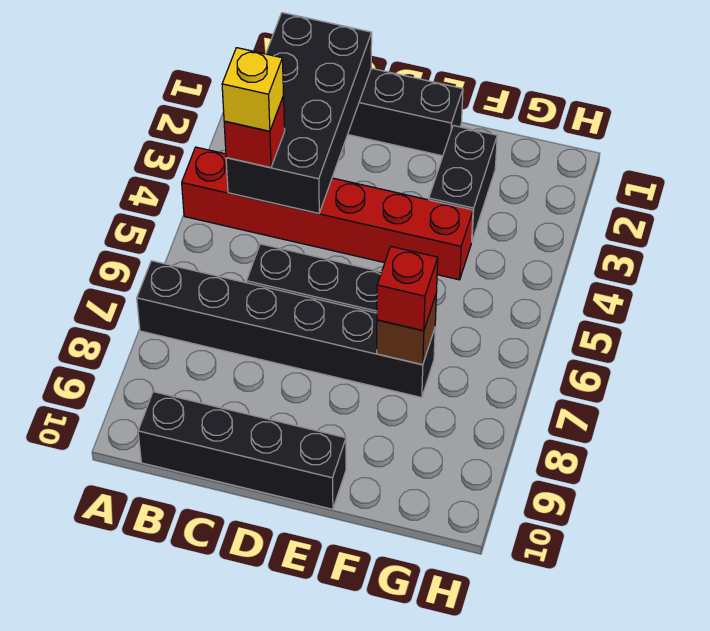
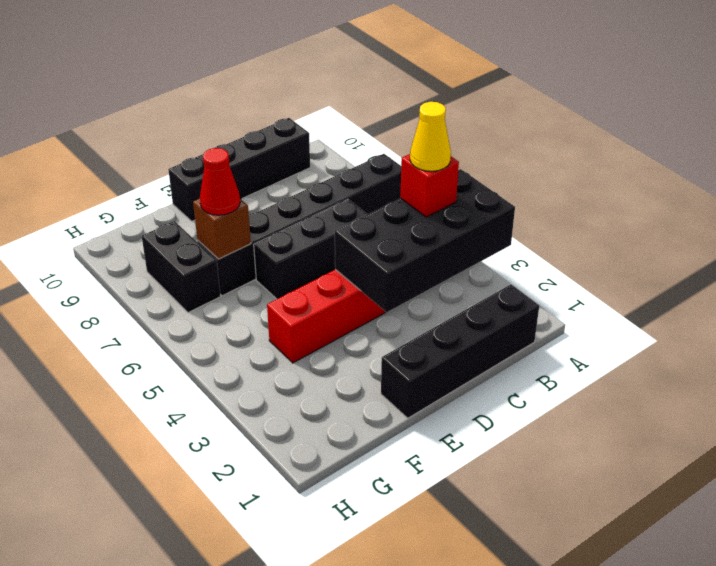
black 2x4 brick [226,13,372,213] -> black 2x4 brick turned to [335,169,515,312]
yellow 1x1 brick [222,48,284,131] -> yellow 1x1 cone [410,102,451,171]
black 1x2 brick [429,125,497,240] -> black 1x2 brick moved to [142,221,221,313]
red 1x1 brick [377,247,438,331] -> red 1x1 cone [200,148,240,215]

